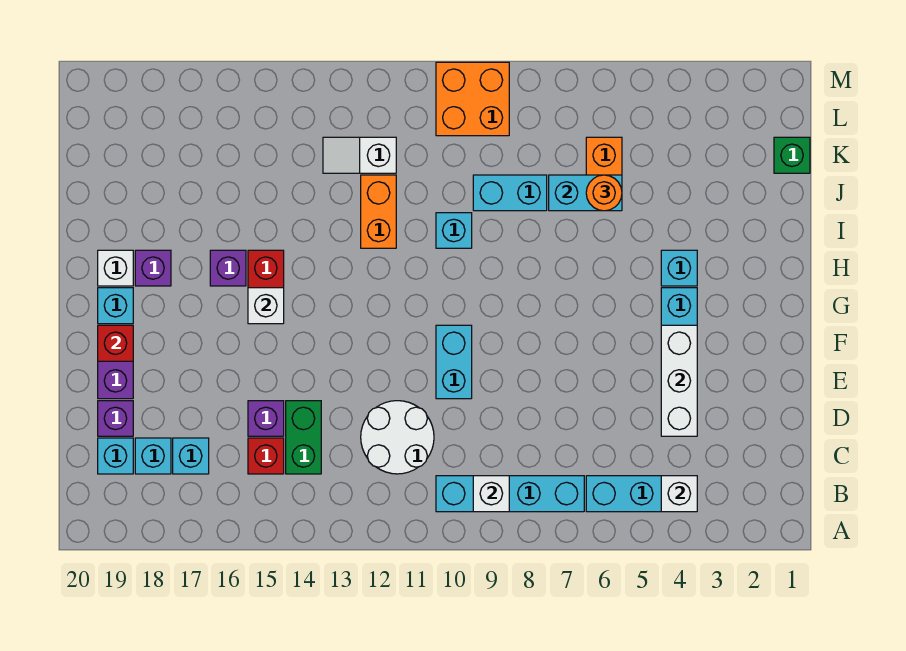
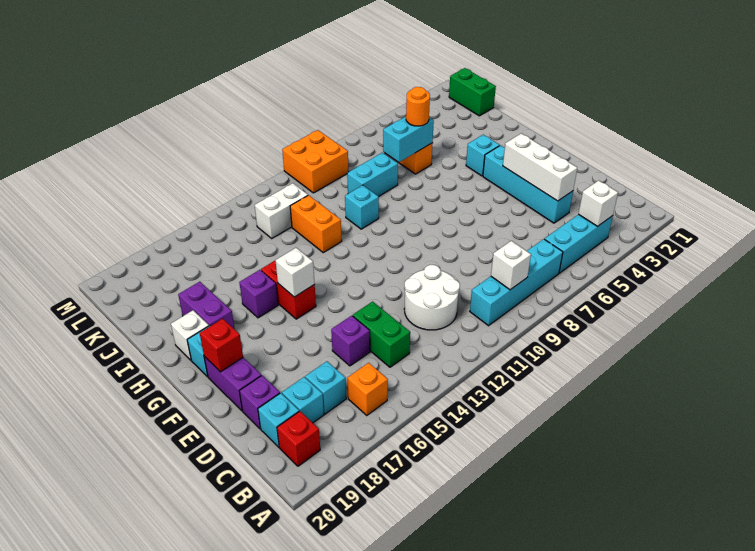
none -> orange 1x1 brick [348,363,388,415]
red 1x1 brick [248,438,284,474] -> red 1x1 brick moved to [277,411,320,466]
cyan 1x2 brick [436,325,472,399] -> none
purple 1x1 brick [135,250,171,286] -> purple 1x2 brick [178,282,235,329]
green 1x1 brick [774,137,810,173] -> green 1x2 brick [449,68,496,116]
white 1x2 slope [323,137,396,173] -> white 1x2 brick [255,183,308,238]

